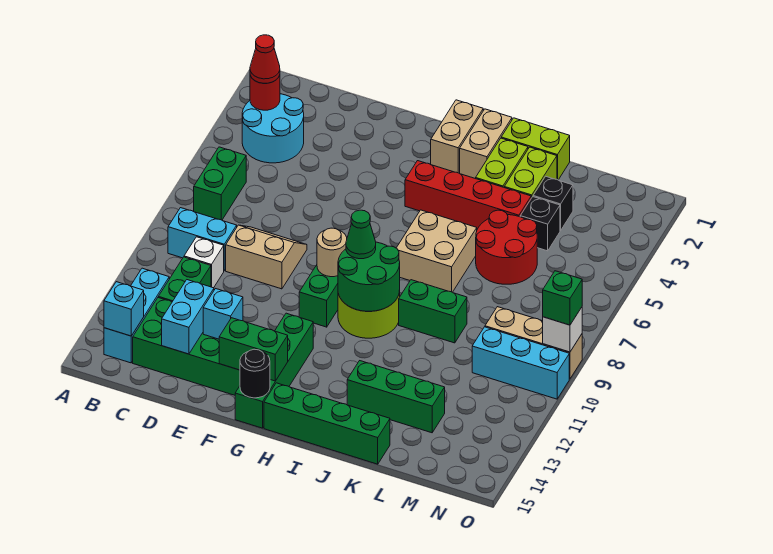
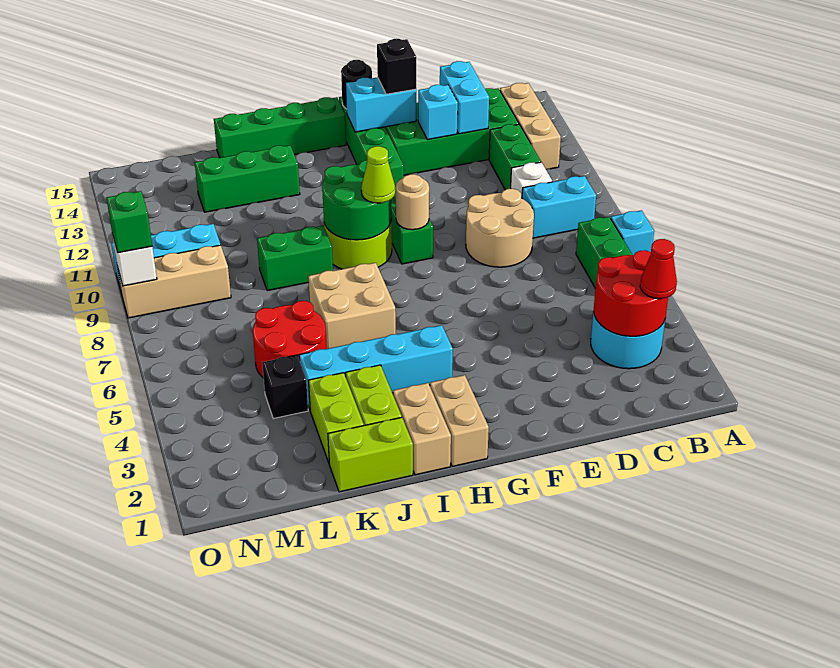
red 1x1 round brick [250,75,280,110] -> red 2x2 round brick [594,250,668,336]
cyan 1x3 brick [104,268,169,363] -> tan 1x3 brick [500,83,561,169]
cyan 1x1 brick [104,282,144,336] -> cyan 1x1 brick moved to [611,210,654,255]
tan 2x2 slope [226,225,307,289] -> tan 2x2 round brick [466,189,534,267]
green 1x2 brick [219,318,288,381] -> cyan 1x2 brick [346,77,416,132]
red 1x4 brick [405,161,531,229] -> cyan 1x4 brick [299,325,453,409]
green 1x1 cone [346,210,376,259] -> lime 1x1 cone [361,146,395,203]
black 1x1 brick [533,176,573,231] -> black 1x1 brick moved to [377,39,416,94]

